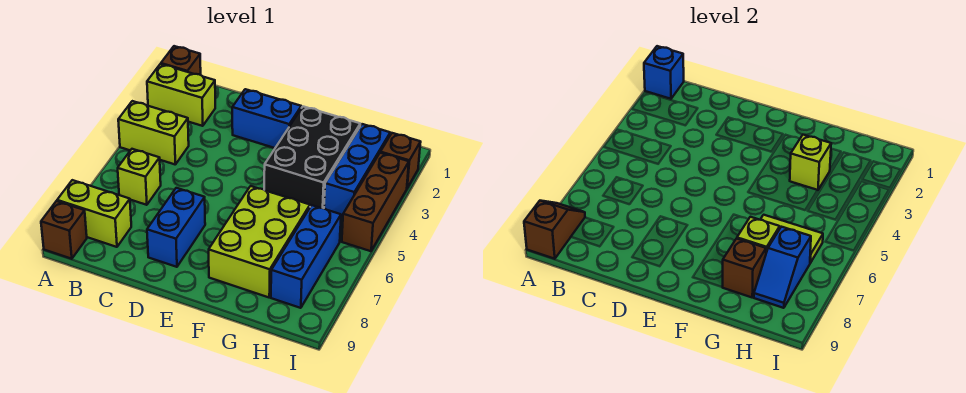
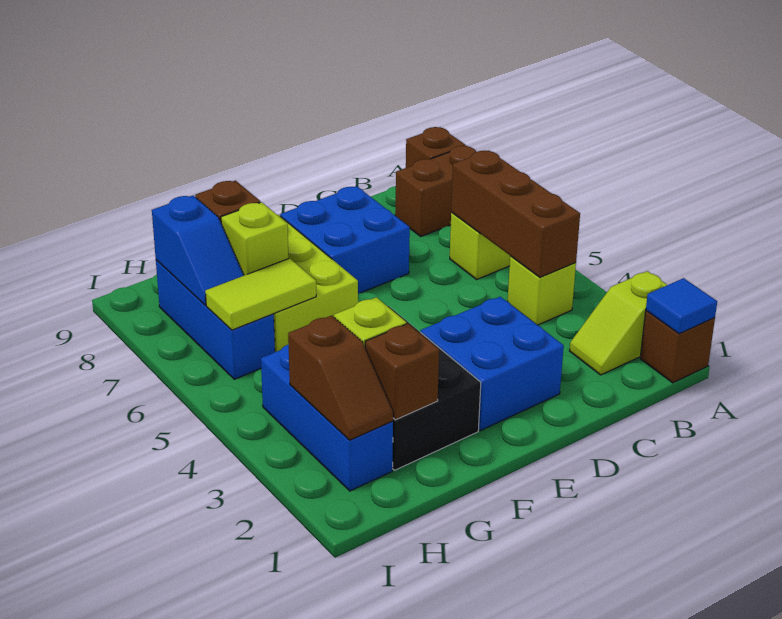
blue 1x1 brick [644,46,684,99] -> blue 1x1 tile [646,278,717,334]
lime 1x2 brick [147,64,215,126] -> lime 1x2 slope [570,271,667,375]
lime 1x2 brick [118,101,189,164] -> lime 1x1 brick [508,256,576,325]
lime 1x2 brick [57,180,131,247] -> brown 1x2 brick [395,146,476,236]
brown 1x2 slope [524,201,585,259] -> brown 1x2 slope moved to [288,315,393,440]
blue 1x2 brick [232,89,301,148] -> blue 2x2 brick [421,297,564,431]
blue 1x2 brick [147,188,205,267] -> blue 2x2 brick [280,186,410,294]
blue 1x2 slope [754,227,811,308] -> blue 1x2 slope turned to [152,196,244,305]
brown 1x1 brick [380,133,421,188] -> brown 1x1 brick moved to [365,324,439,420]
brown 1x3 brick [342,153,409,251] -> brown 1x3 brick moved to [451,151,580,277]

